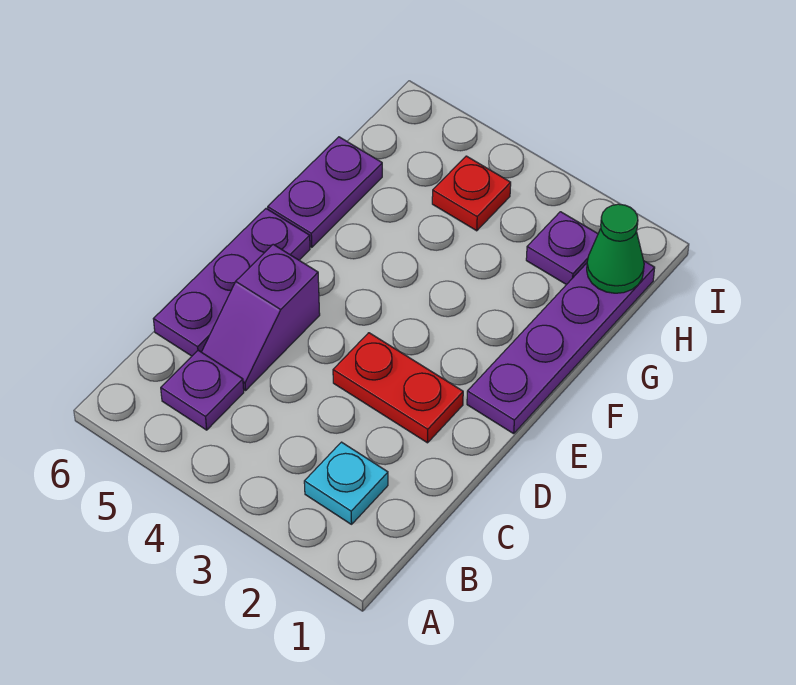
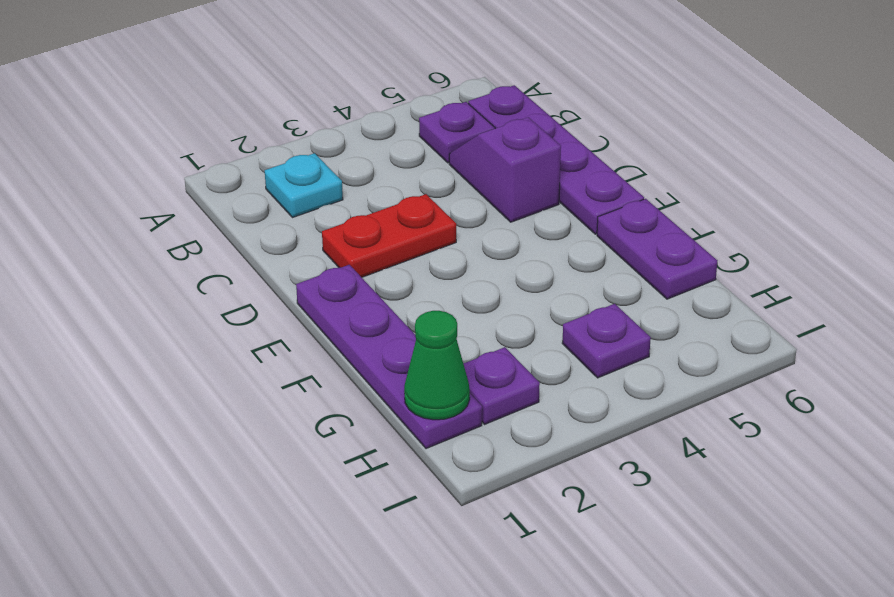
purple 1x3 plate [154,209,310,356] -> purple 1x4 plate [468,85,644,234]
red 1x1 plate [432,156,511,231] -> purple 1x1 plate [562,304,651,378]

